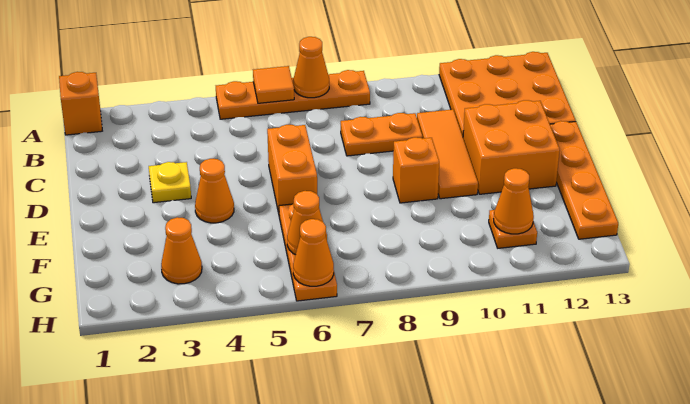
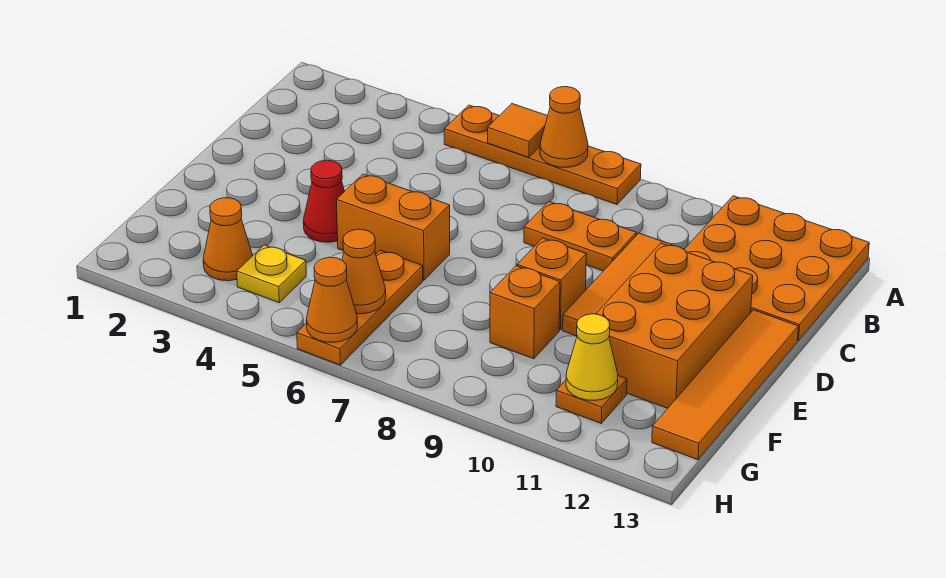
orange 1x1 brick [59,72,102,135] -> orange 1x1 brick moved to [490,266,560,359]
yellow 1x1 plate [149,162,191,203] -> yellow 1x1 plate moved to [237,245,306,303]
orange 1x2 brick [267,125,317,213] -> orange 1x2 brick turned to [337,174,450,280]
orange 2x2 brick [463,100,560,194] -> orange 2x3 brick [596,243,753,408]
orange 1x4 plate [550,121,618,239] -> orange 1x4 tile [652,310,798,460]
orange 1x1 cone [195,159,234,223] -> red 1x1 cone [303,160,345,242]
orange 1x1 cone [494,168,534,234] -> yellow 1x1 cone [566,314,618,401]

